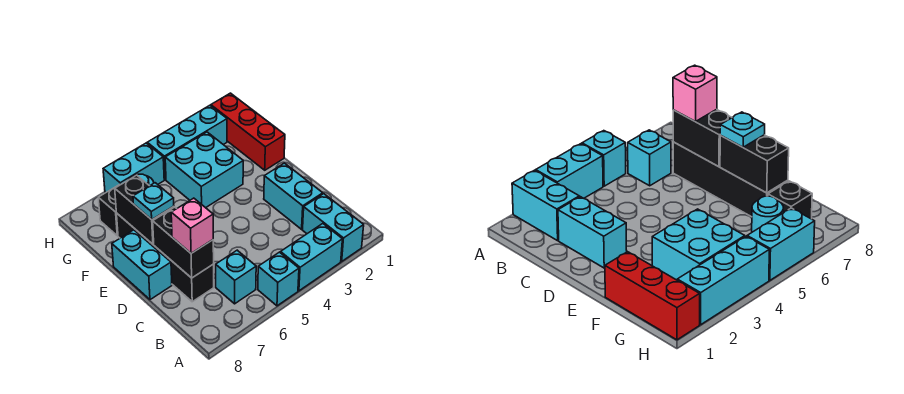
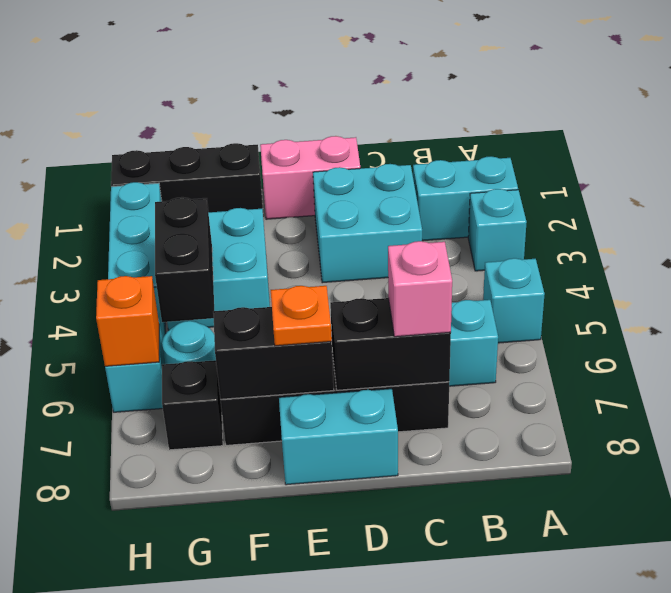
cyan 1x2 brick [281,224,342,291] -> cyan 1x1 brick [468,189,527,271]
cyan 1x2 brick [264,163,323,229] -> cyan 2x2 brick [313,164,422,283]
none -> pink 1x2 brick [260,136,360,219]
cyan 1x1 plate [133,183,174,220] -> orange 1x1 plate [271,286,332,346]
red 1x3 brick [211,93,285,170] -> black 1x3 brick [111,143,264,219]
none -> black 1x2 brick [155,197,214,322]
none -> orange 1x1 brick [96,276,159,366]

